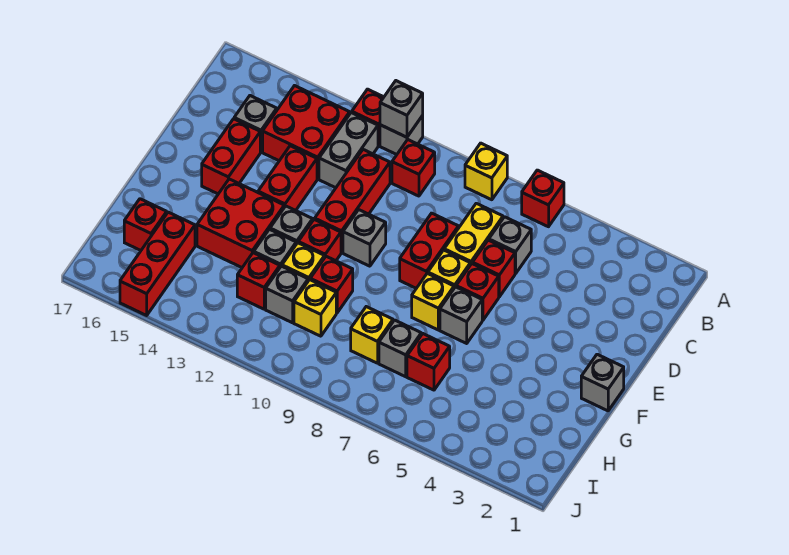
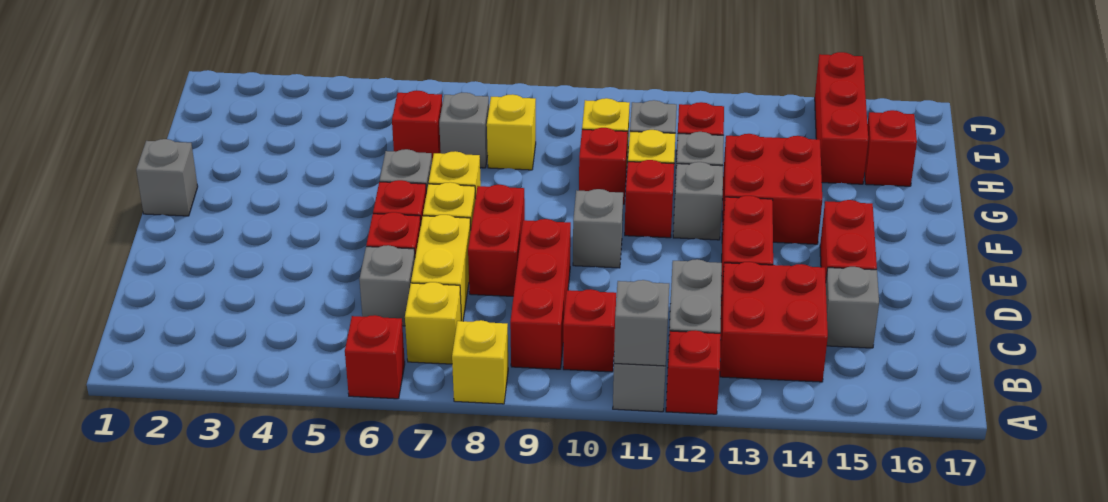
none -> yellow 1x1 brick [405,282,461,364]
red 1x3 brick [315,150,390,253] -> red 1x3 brick moved to [510,219,571,369]

